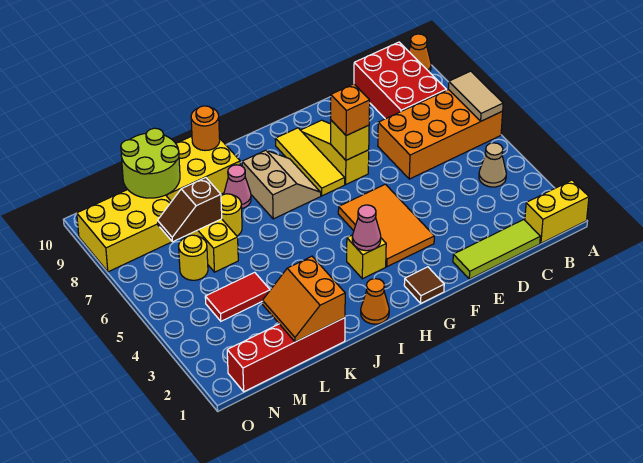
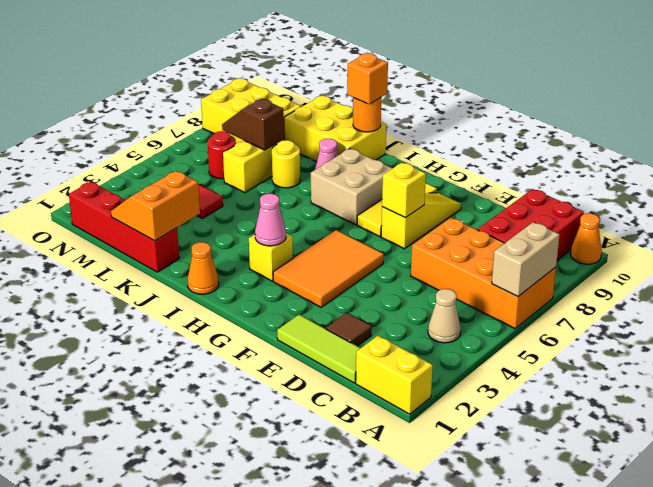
tan 1x2 tile [448,71,503,121] -> tan 1x2 brick [492,222,560,297]
orange 1x1 brick [331,84,370,136] -> orange 1x1 brick moved to [347,53,388,104]
brown 1x1 tile [404,267,444,303] -> brown 1x1 tile moved to [326,313,372,346]
tan 2x2 slope [242,150,321,219] -> tan 2x2 brick [311,148,392,225]
lime 2x2 round brick [121,128,180,198] -> none
yellow 1x1 round brick [179,235,208,280] -> red 1x1 round brick [208,131,236,179]

